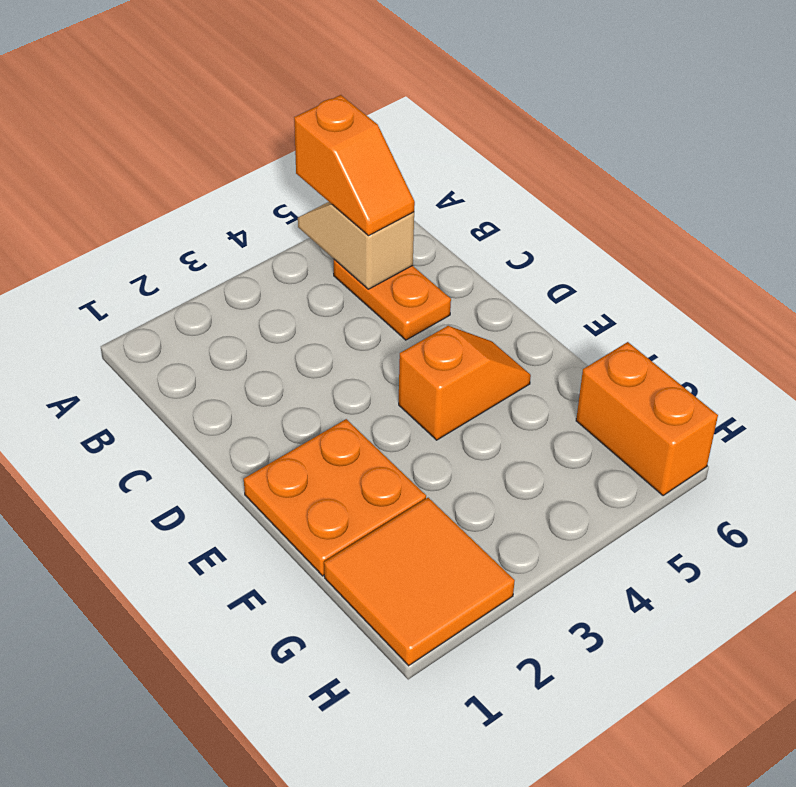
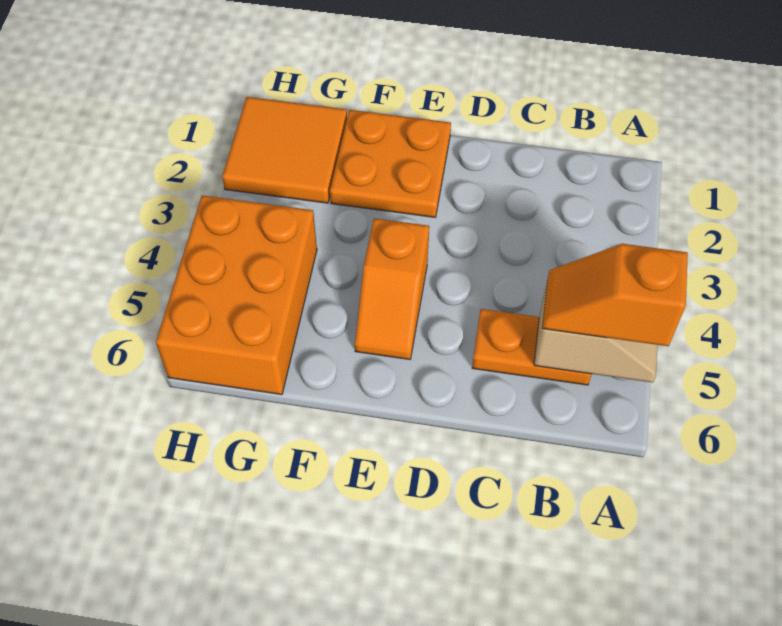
orange 1x2 brick [576,342,718,496] -> orange 2x3 brick [156,195,317,394]

